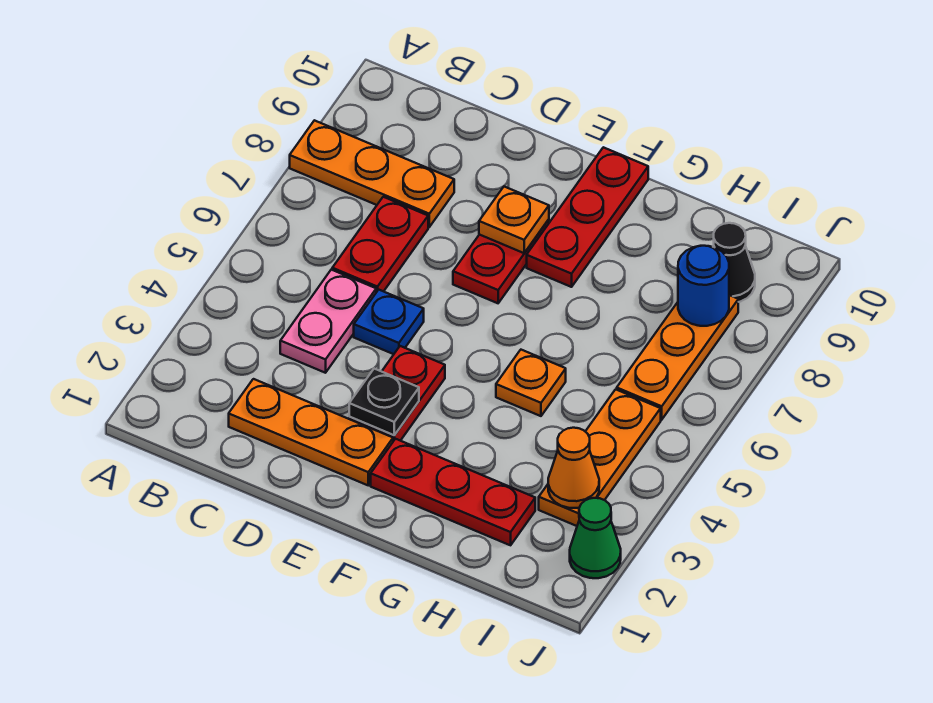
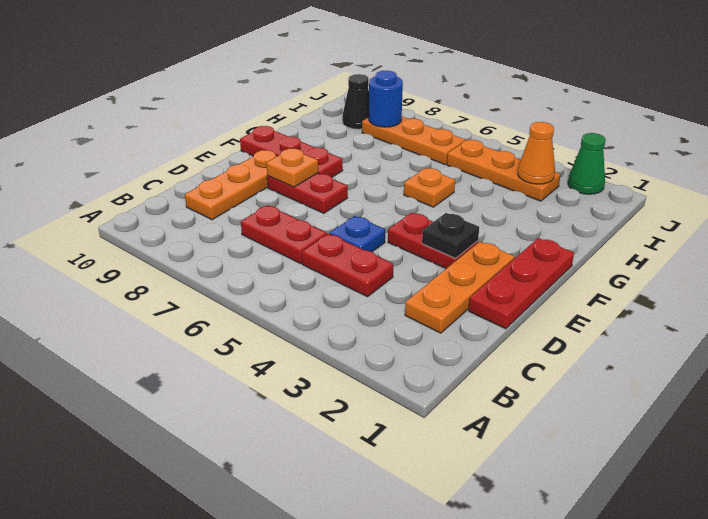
orange 1x3 plate [290,120,454,227] -> orange 1x3 plate moved to [185,150,277,220]
pink 1x2 plate [280,270,376,373] -> red 1x2 plate [302,234,393,297]
red 1x3 plate [371,439,535,545] -> red 1x3 plate moved to [469,238,574,329]

